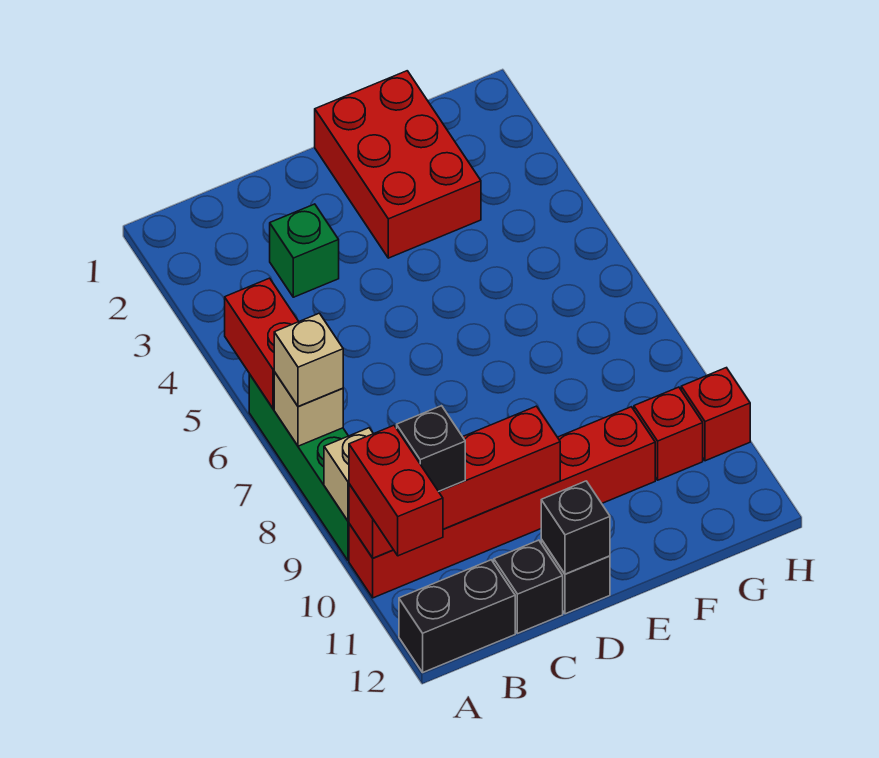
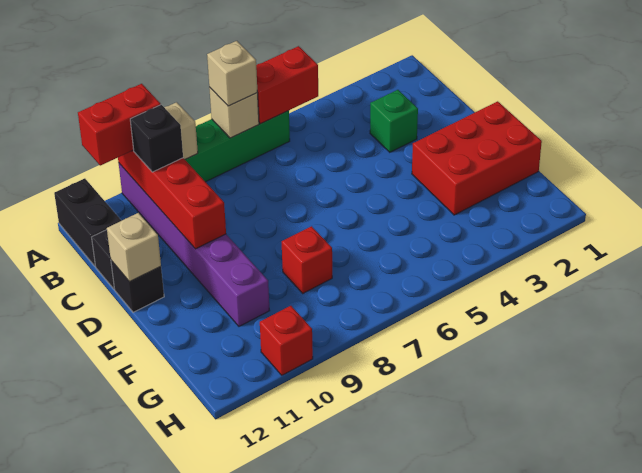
red 1x6 brick [349,407,655,598] -> purple 1x6 brick [119,164,270,326]
black 1x1 brick [541,481,610,574] -> tan 1x1 brick [107,213,161,282]
red 1x1 brick [634,387,703,480] -> red 1x1 brick moved to [282,226,332,293]

